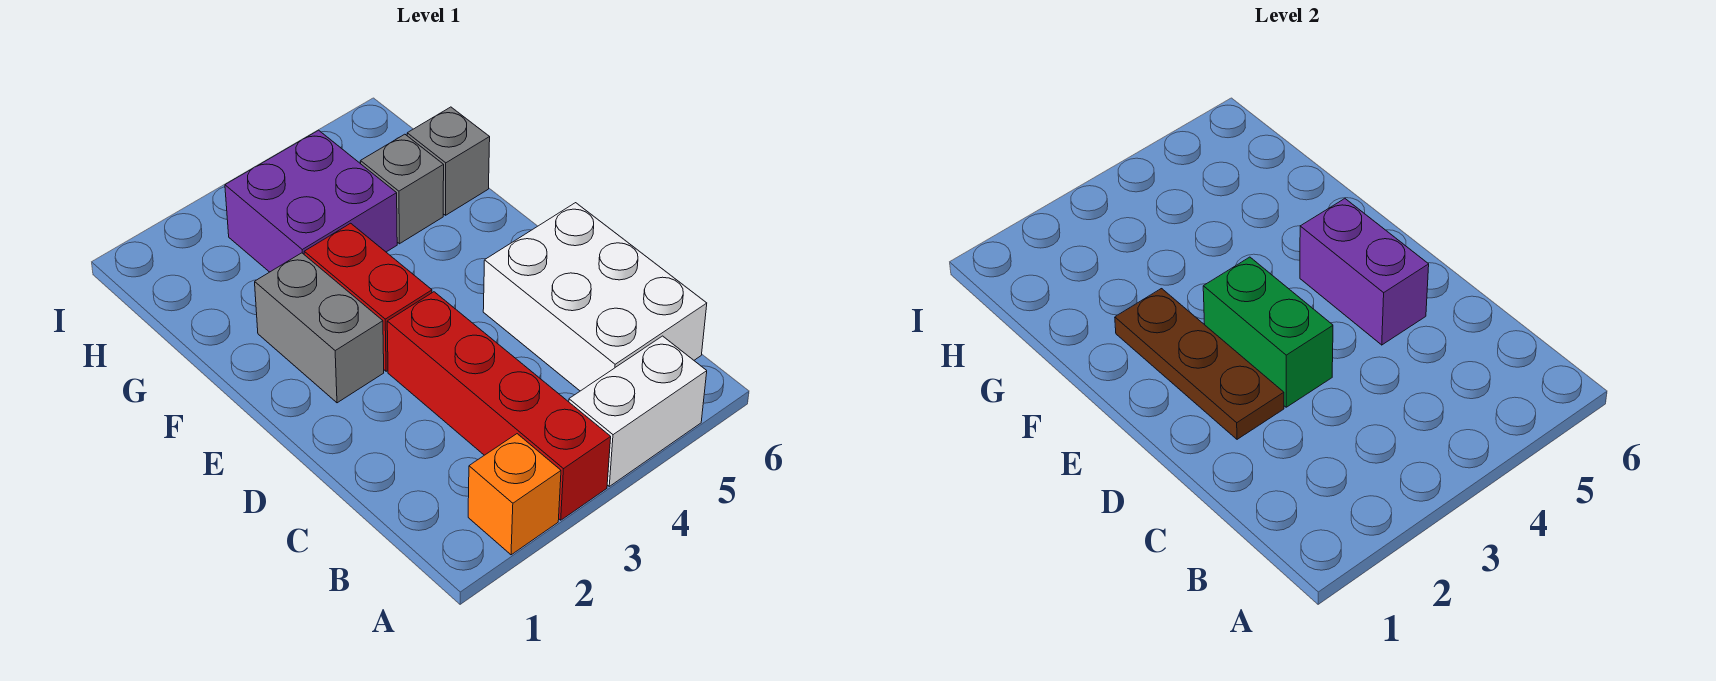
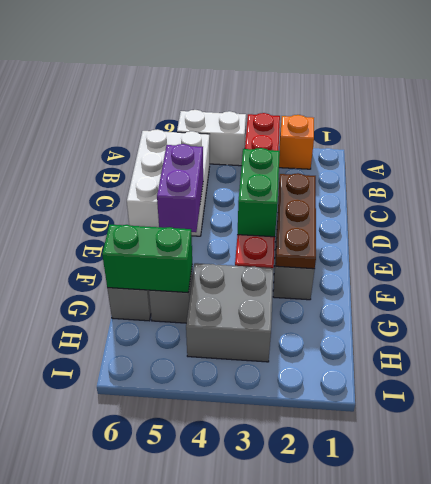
purple 2x2 brick [225,130,397,272] -> grey 2x2 brick [186,263,274,362]
none -> green 1x2 brick [102,225,192,293]

